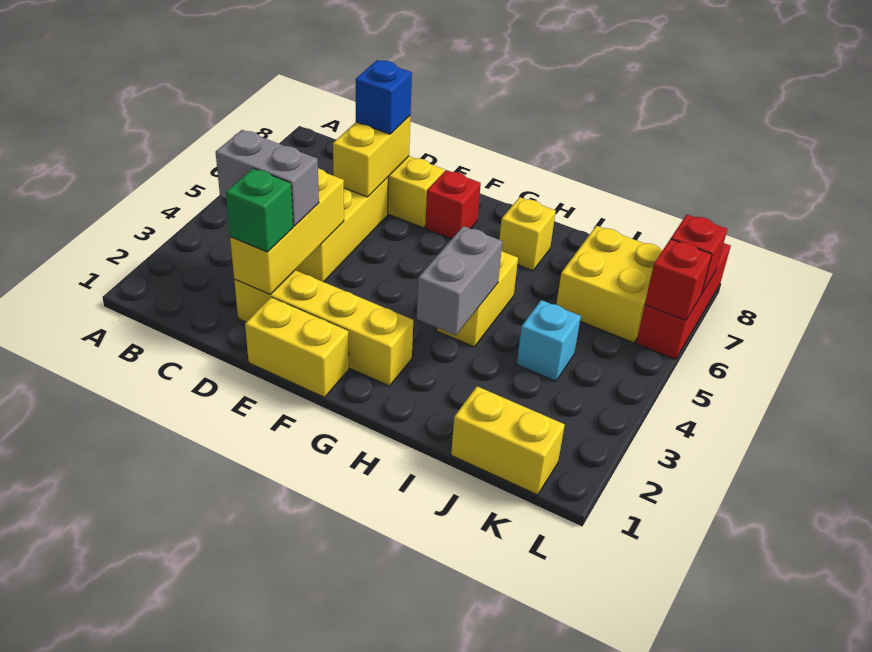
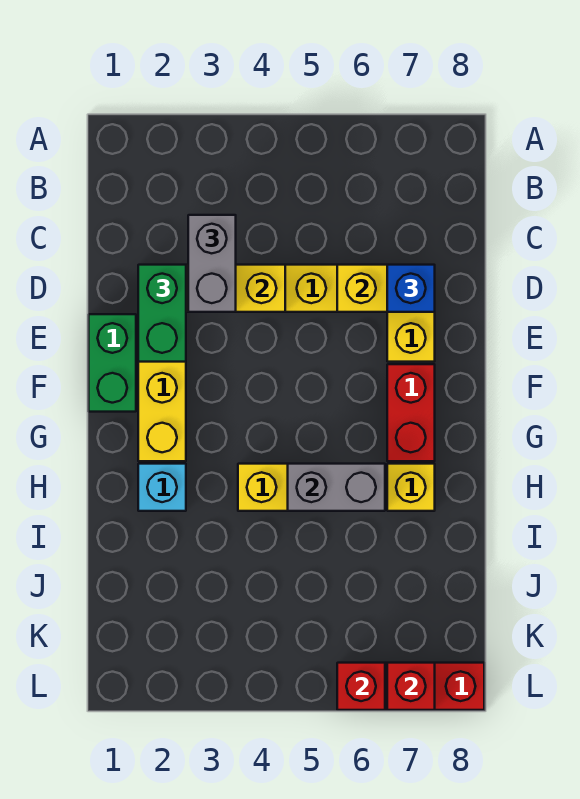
green 1x1 brick [226,168,293,252] -> green 1x2 brick [138,265,186,362]
yellow 1x2 brick [245,297,349,397] -> green 1x2 brick [89,314,136,412]
red 1x1 brick [425,170,481,239] -> red 1x2 brick [387,364,435,461]
grey 1x2 brick [417,226,503,335] -> grey 1x2 brick moved to [288,464,385,511]
yellow 1x2 brick [451,387,565,495] -> none
cyan 1x1 brick [517,300,581,381] -> cyan 1x1 brick moved to [138,464,186,511]
yellow 2x2 brick [556,226,663,343] -> none

